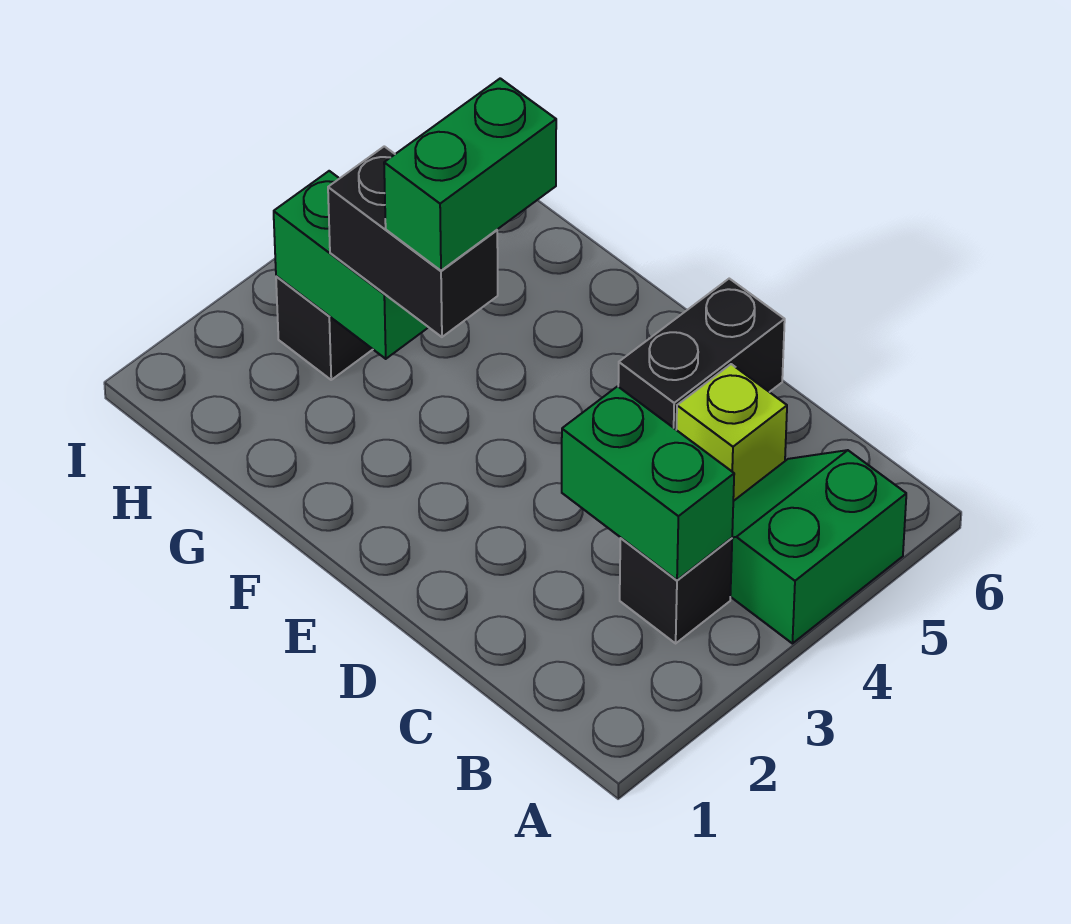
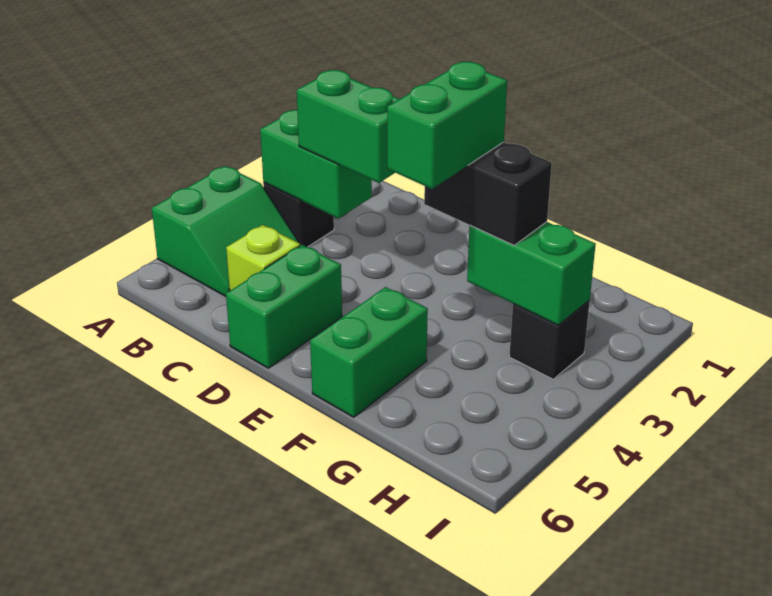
none -> green 1x2 brick [297,70,399,183]
black 1x2 brick [618,279,785,429] -> green 1x2 brick [226,245,342,368]
none -> green 1x2 brick [310,287,428,417]

